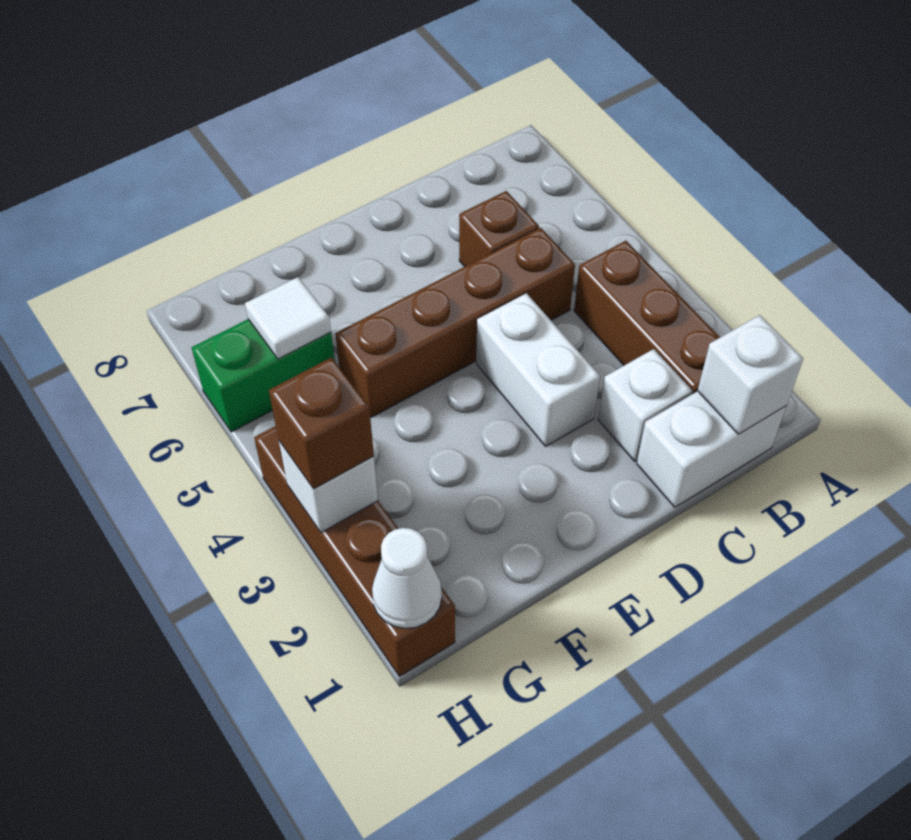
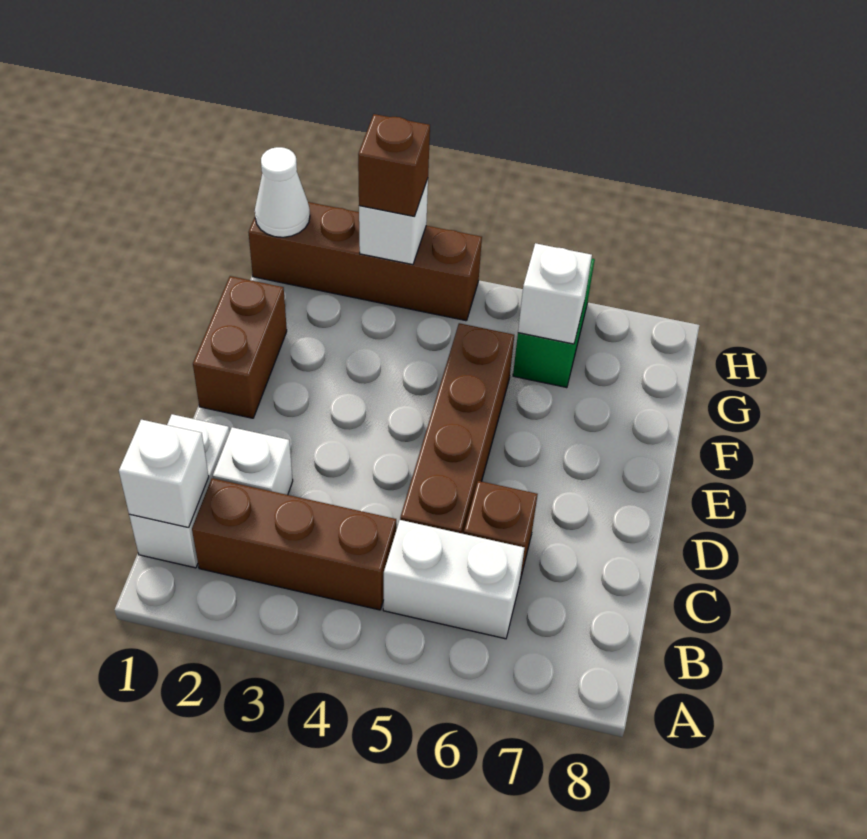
white 1x2 brick [476,293,600,446] -> white 1x2 brick moved to [383,520,524,639]
none -> brown 1x2 brick [193,276,287,418]
white 1x1 tile [245,277,331,359] -> white 1x1 brick [518,243,592,344]

